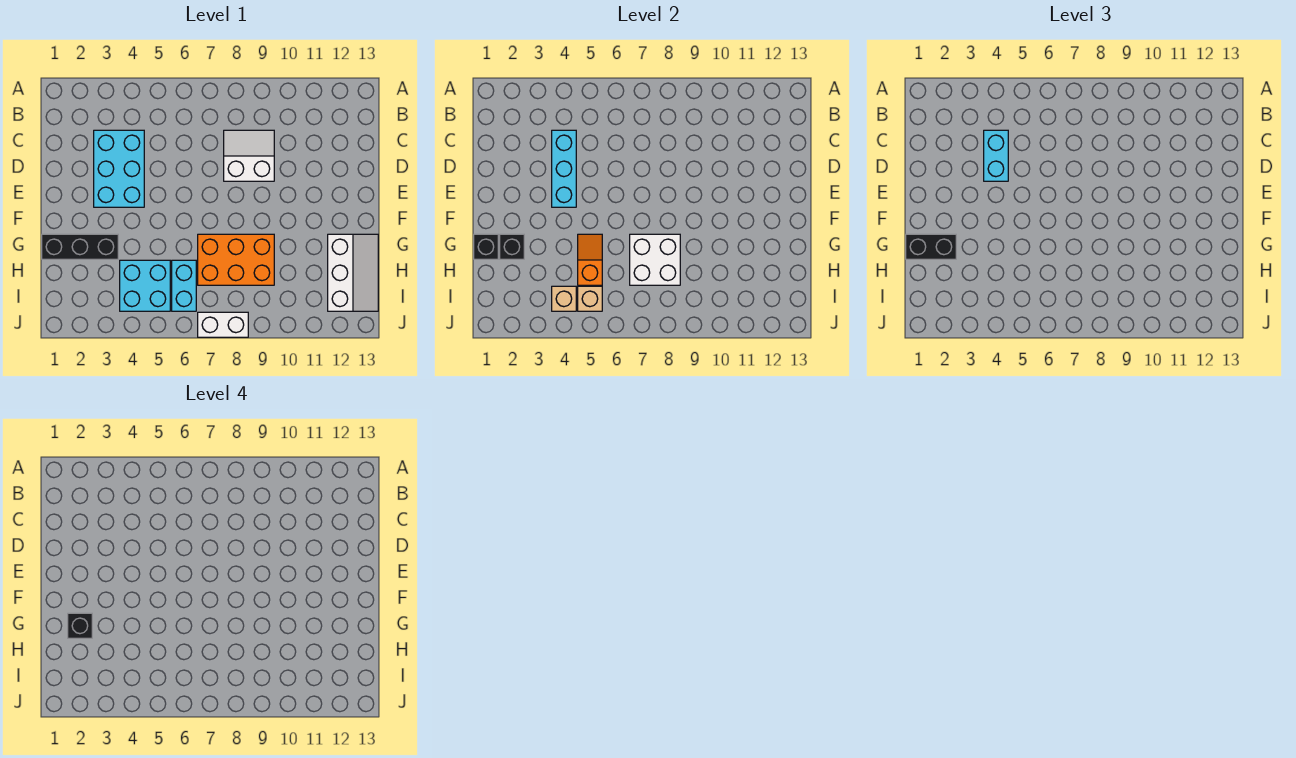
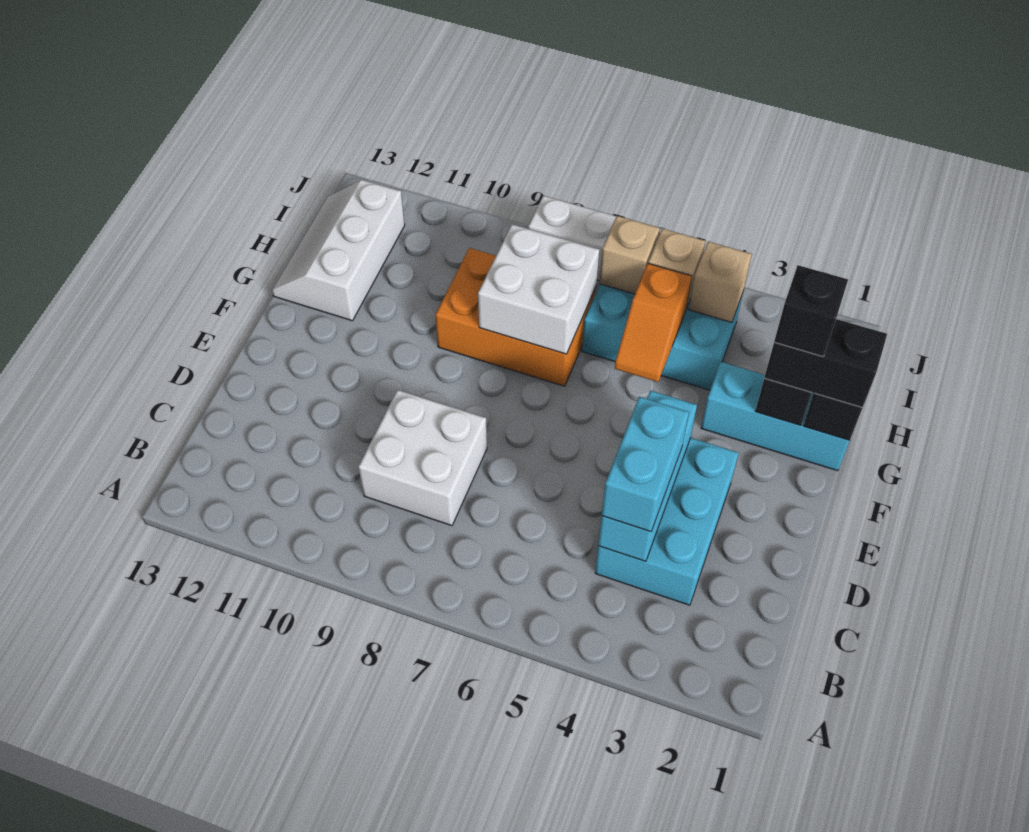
white 2x2 slope [224,130,274,181] -> white 2x2 brick [358,390,487,526]
black 1x3 brick [42,234,118,259] -> cyan 1x3 brick [701,362,850,471]
none -> tan 1x1 brick [600,216,660,294]

